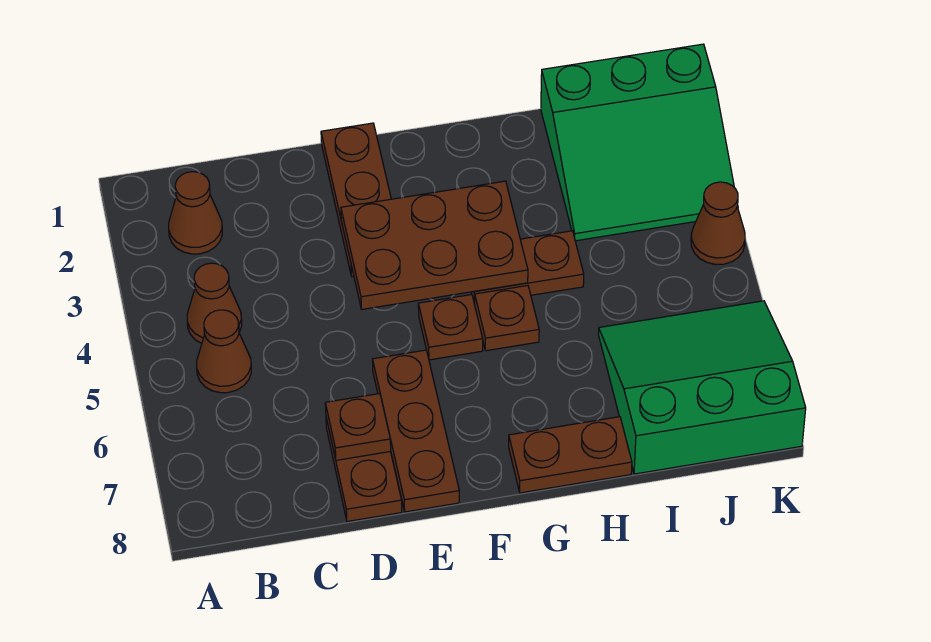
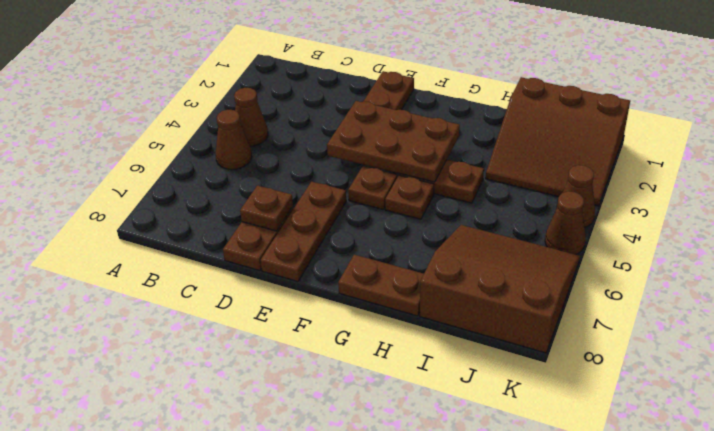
brown 1x1 cone [169,172,222,254] -> brown 1x1 cone moved to [545,191,586,254]
green 3x3 slope [541,44,738,241] -> brown 3x3 slope [486,77,630,206]
green 3x3 slope [598,301,806,474] -> brown 3x3 slope [420,225,580,353]

